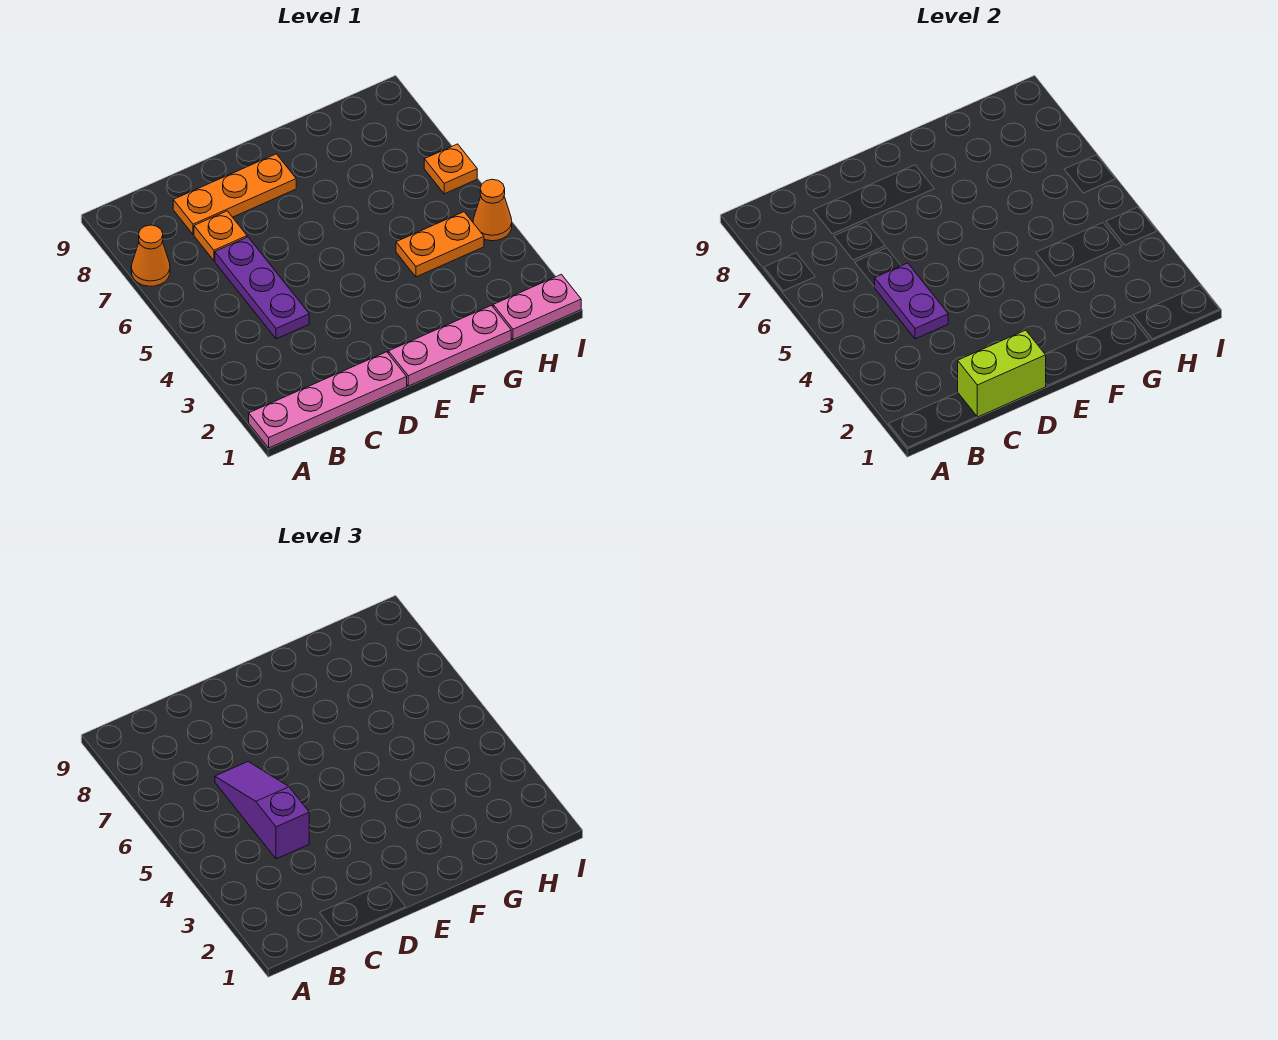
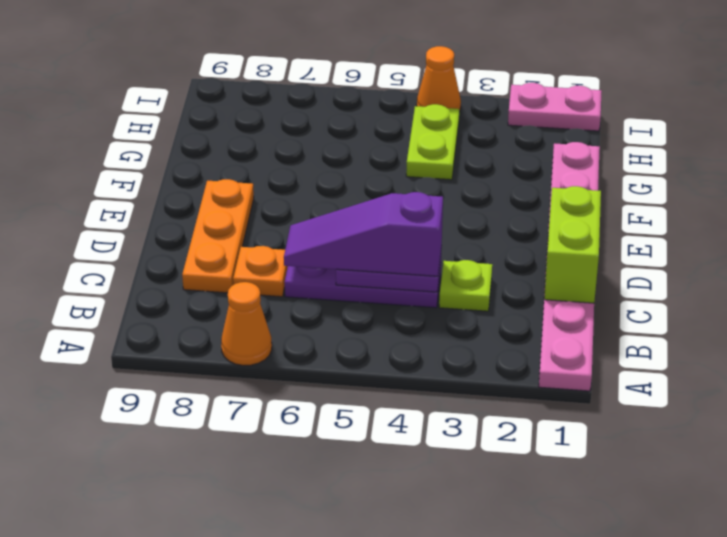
none -> lime 1x1 plate [439,260,492,311]
orange 1x2 plate [396,212,484,277] -> lime 1x2 plate [406,104,459,180]
pink 1x2 plate [493,274,581,340] -> pink 1x2 plate turned to [508,83,602,131]
orange 1x1 plate [424,144,477,194] -> none

